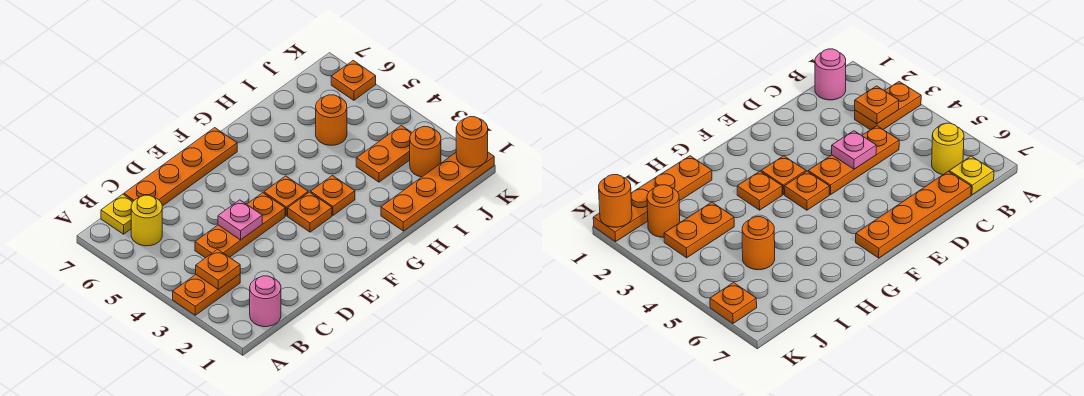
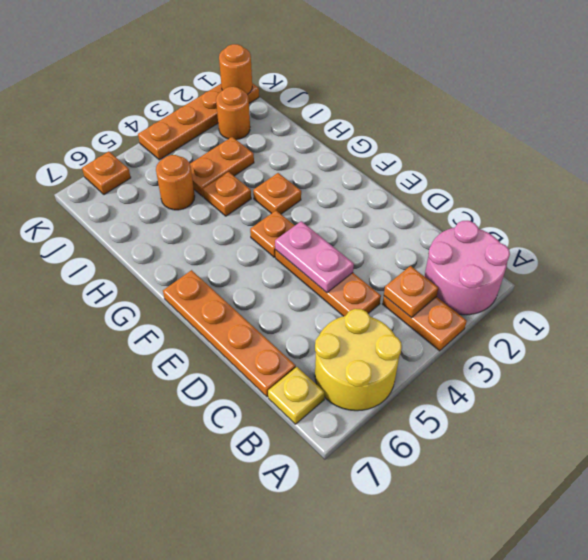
pink 1x1 round brick [250,276,281,327] -> pink 2x2 round brick [424,221,510,315]
yellow 1x1 round brick [131,195,162,246] -> yellow 2x2 round brick [315,309,402,411]
pink 1x1 plate [218,200,262,240] -> pink 1x2 plate [275,221,354,293]
orange 1x1 plate [288,192,332,232] -> orange 1x1 plate moved to [203,172,251,216]
orange 1x4 plate [381,152,494,231] -> orange 1x4 plate turned to [138,83,259,160]
orange 1x2 plate [356,126,412,182] -> orange 1x2 plate turned to [190,137,254,197]

